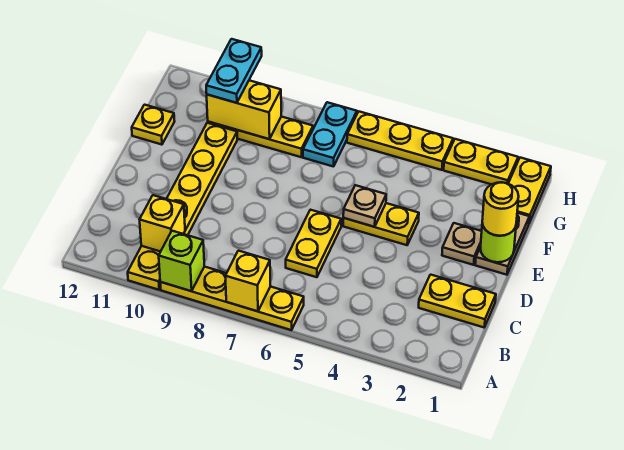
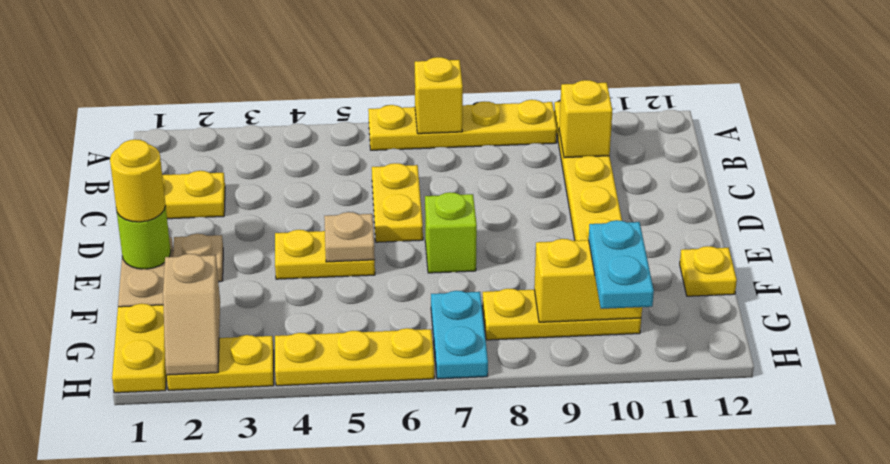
lime 1x1 brick [159,231,204,291] -> lime 1x1 brick moved to [425,192,477,273]
none -> tan 1x2 slope [163,254,220,375]

